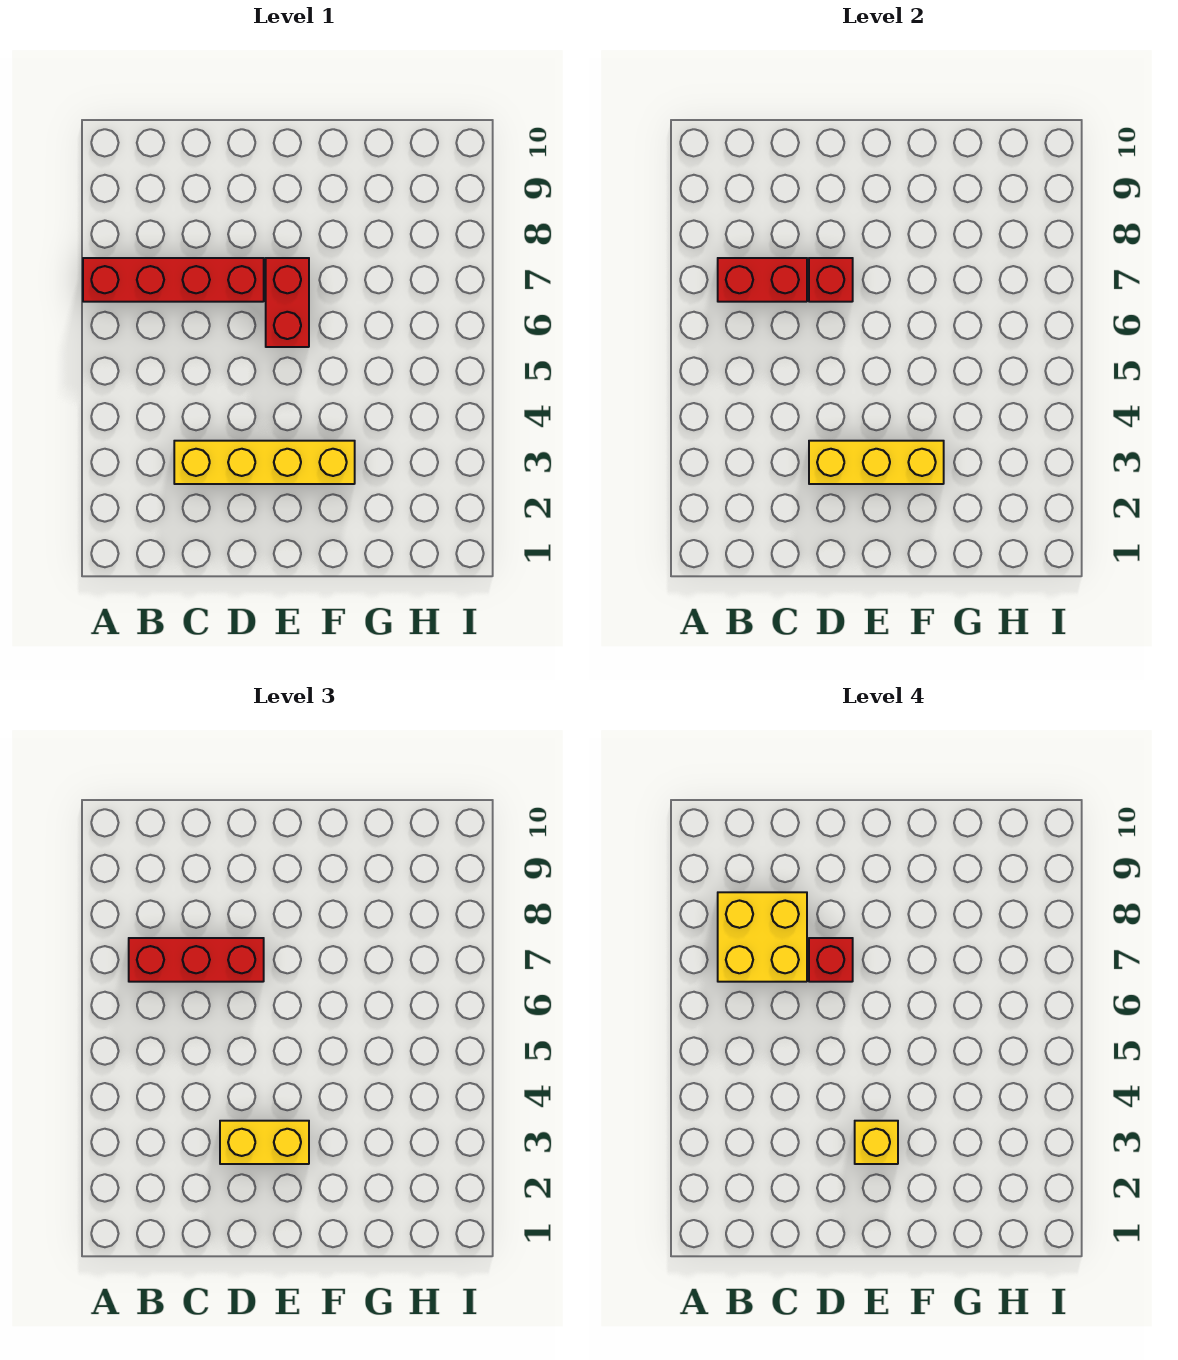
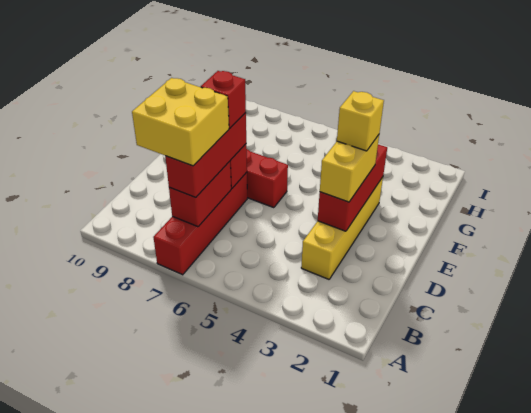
yellow 1x3 brick [809,441,944,484] -> red 1x3 brick [318,144,387,231]

